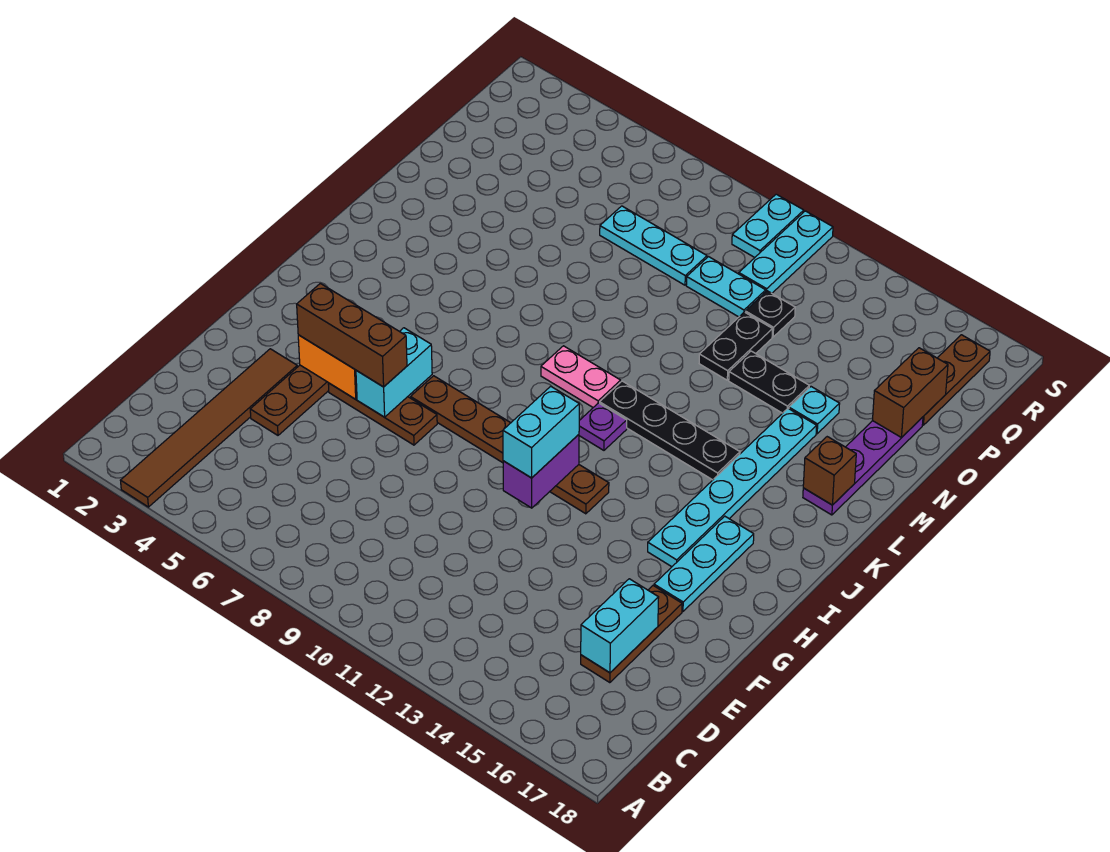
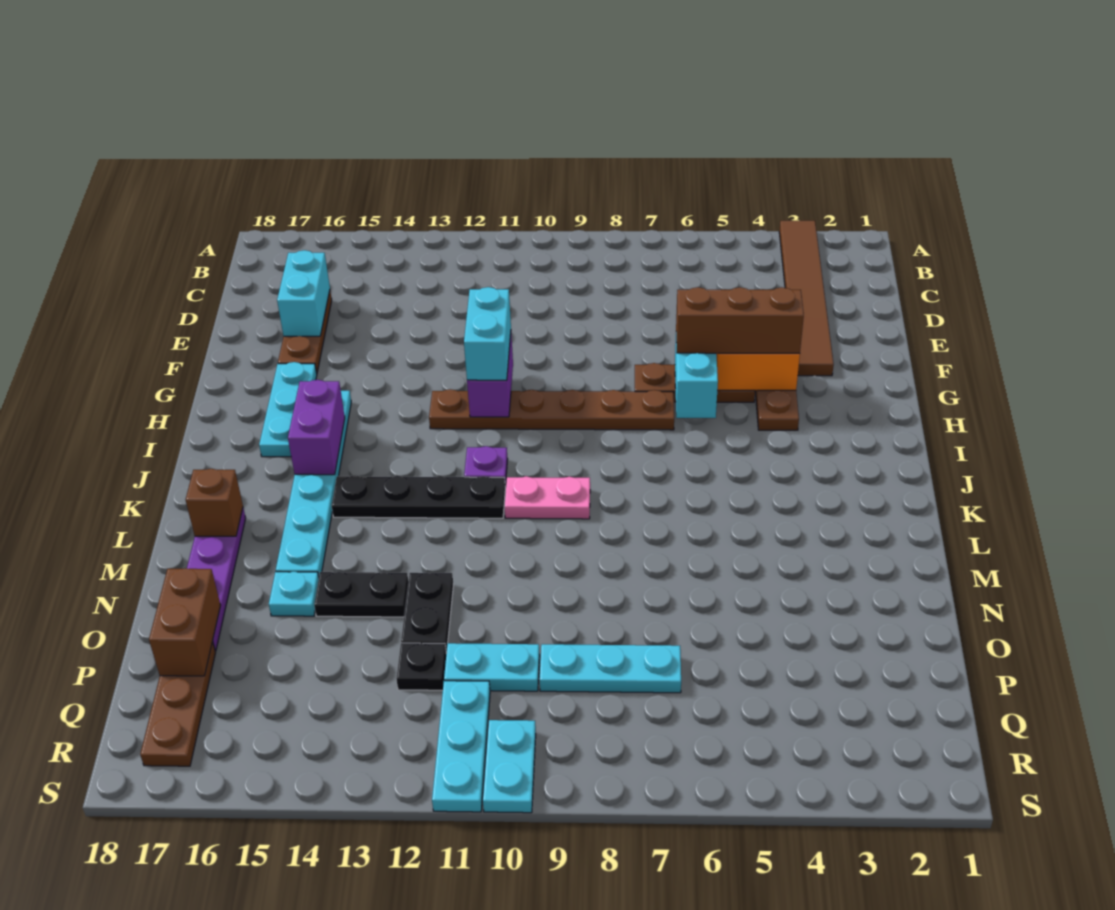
none -> purple 1x2 brick [288,380,345,475]

